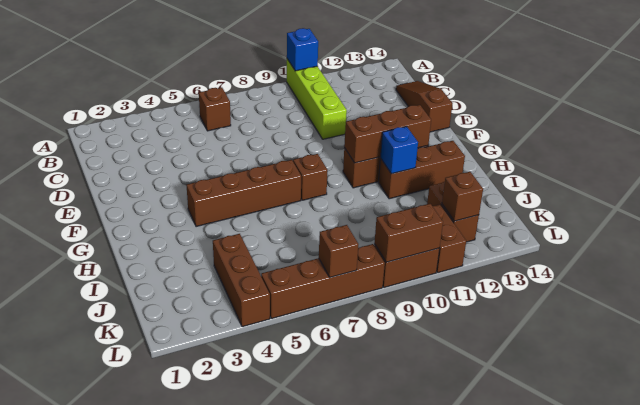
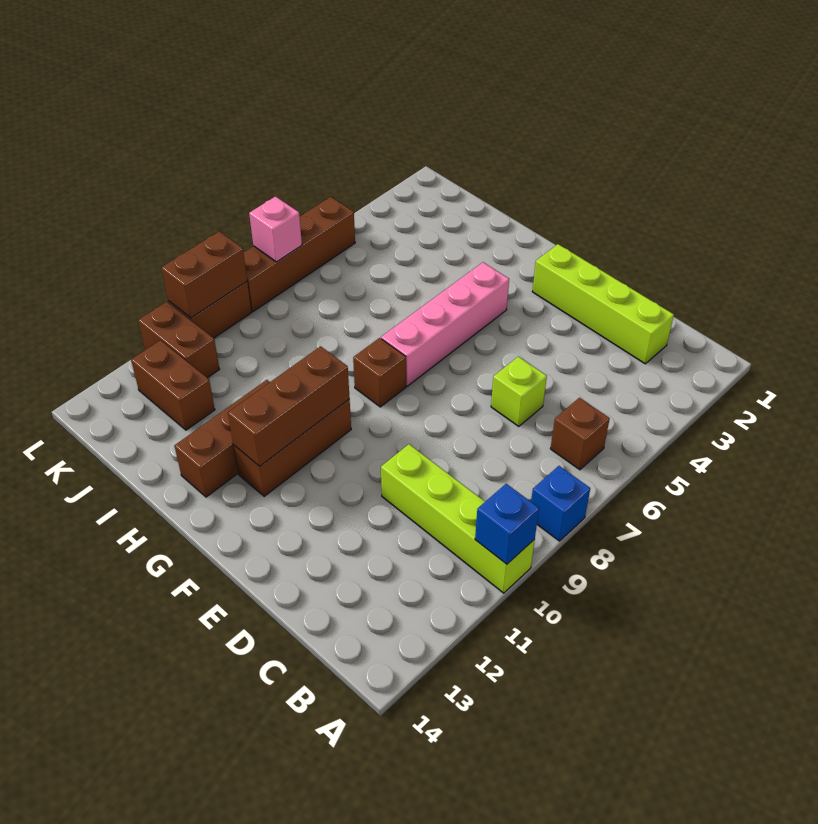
none -> lime 1x4 brick [532,244,674,364]
brown 1x3 slope [396,81,453,132] -> none
none -> lime 1x1 brick [491,357,547,426]
brown 1x4 brick [186,160,301,227] -> pink 1x4 brick [381,262,509,386]
blue 1x1 brick [380,126,418,174] -> blue 1x1 brick moved to [531,466,590,541]
brown 1x3 brick [213,234,270,327] -> none
brown 1x1 brick [442,172,483,221] -> none
brown 1x1 brick [319,225,358,277] -> pink 1x1 brick [249,197,302,262]

